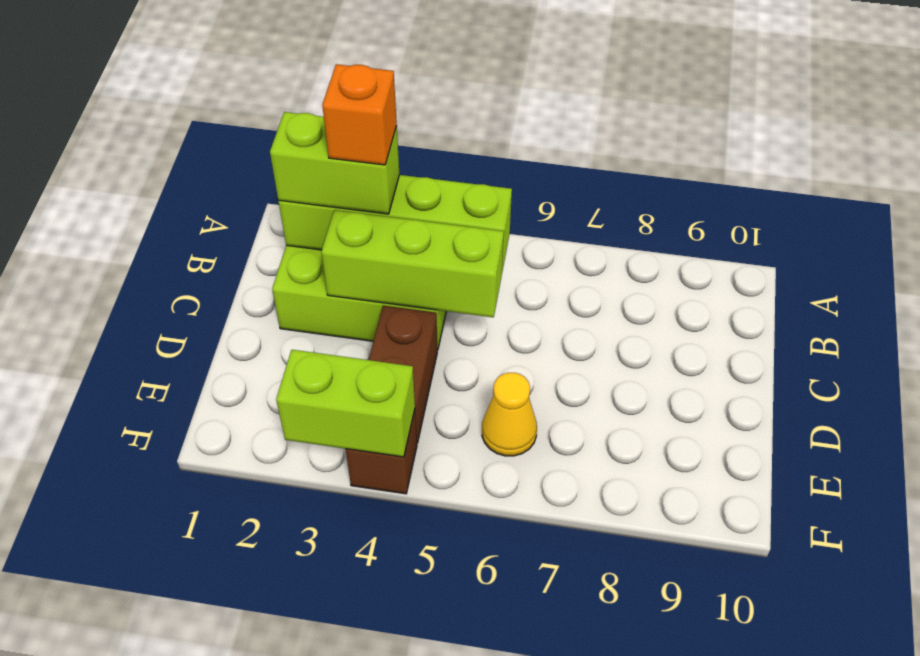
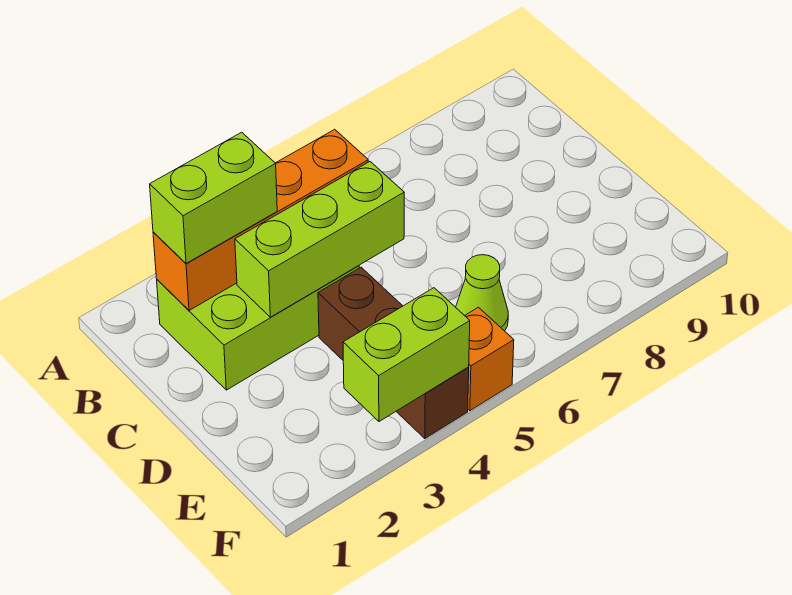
lime 1x4 brick [278,175,512,271] -> orange 1x4 brick [153,129,368,310]
orange 1x1 brick [322,64,397,165] -> orange 1x1 brick moved to [465,307,514,411]
yellow 1x1 cone [482,373,537,456] -> lime 1x1 cone [456,255,508,331]

